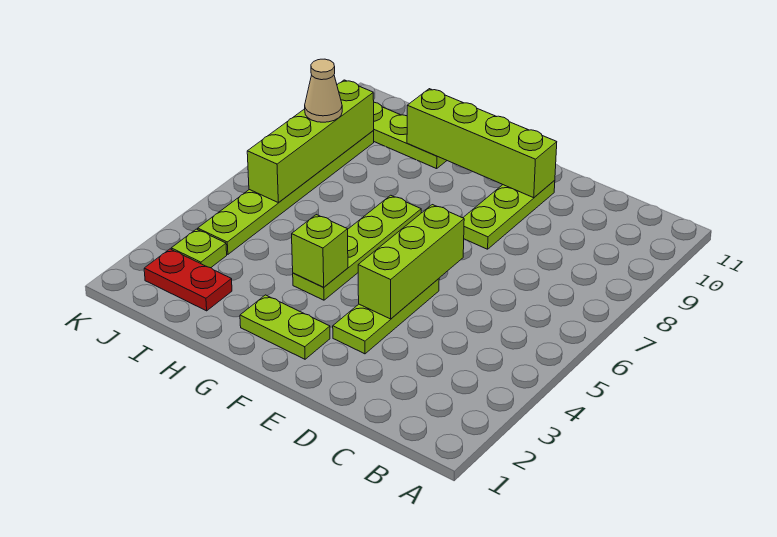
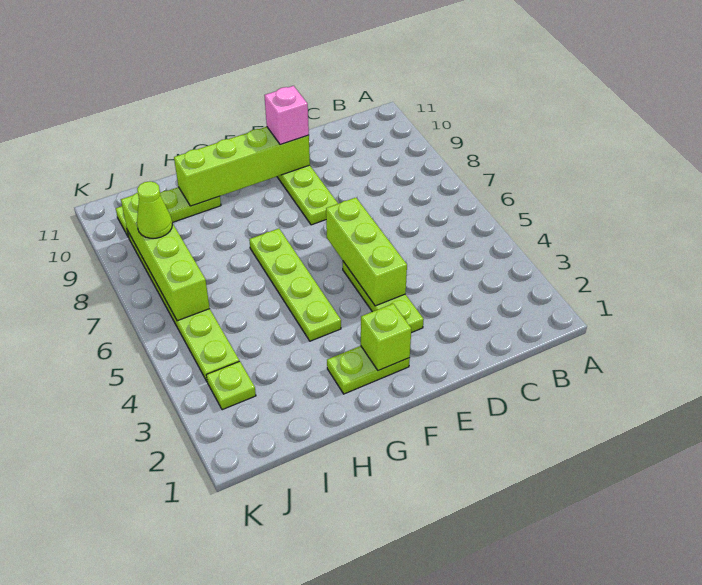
none -> pink 1x1 brick [264,86,309,145]
lime 1x1 brick [292,215,348,287] -> lime 1x1 brick moved to [361,304,411,371]
red 1x2 plate [144,249,232,311] -> none
tan 1x1 cone [305,59,342,122] -> lime 1x1 cone [137,181,172,238]

